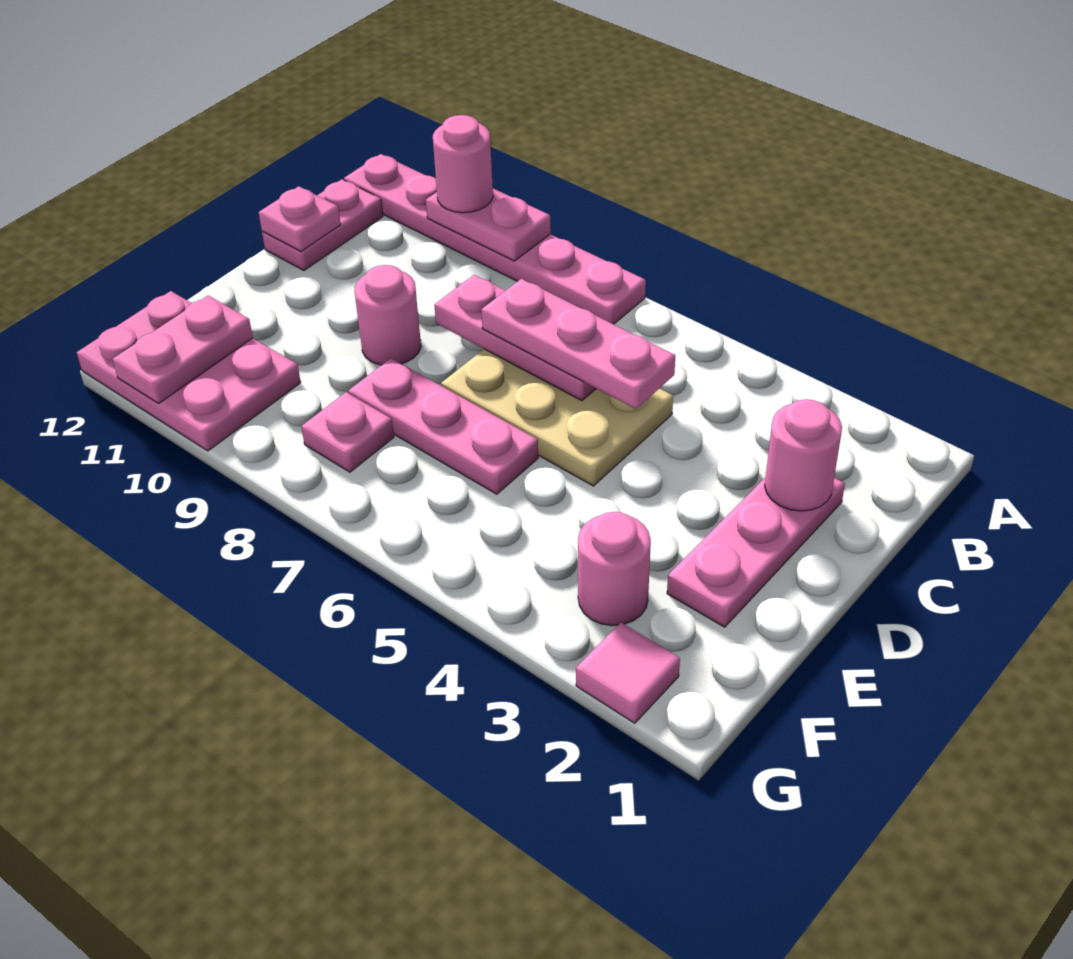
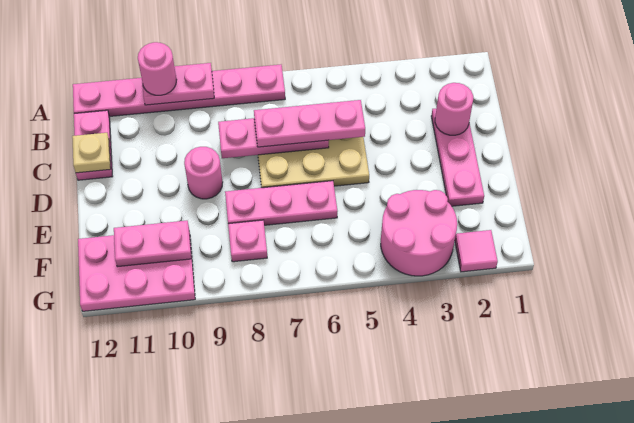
pink 1x1 plate [258,186,341,251] -> tan 1x1 plate [72,133,111,173]
pink 1x1 round brick [578,512,651,626] -> pink 2x2 round brick [381,190,457,276]
pink 1x2 plate [112,296,253,403] -> pink 1x2 plate turned to [114,221,191,267]

